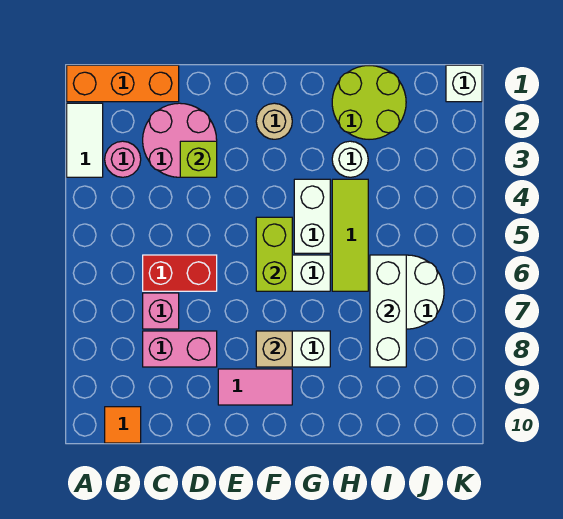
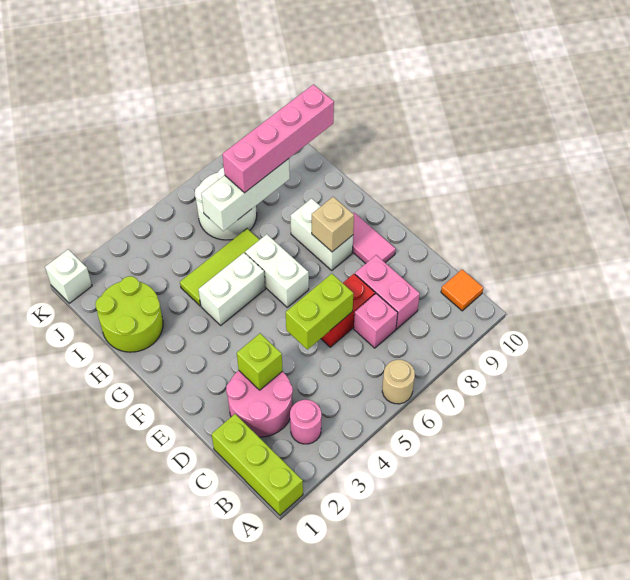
orange 1x3 brick [67,65,179,102] -> lime 1x3 brick [212,414,303,515]
white 1x2 tile [67,103,103,177] -> none
red 1x2 brick [143,255,217,291] -> red 1x2 brick turned to [321,274,375,347]
tan 1x1 round brick [256,103,292,139] -> tan 1x1 round brick moved to [382,360,415,404]
lime 1x2 brick [256,217,292,291] -> lime 1x2 brick moved to [286,274,353,350]
white 1x1 round brick [332,141,368,177] -> none
none -> pink 1x4 brick [222,84,334,193]

